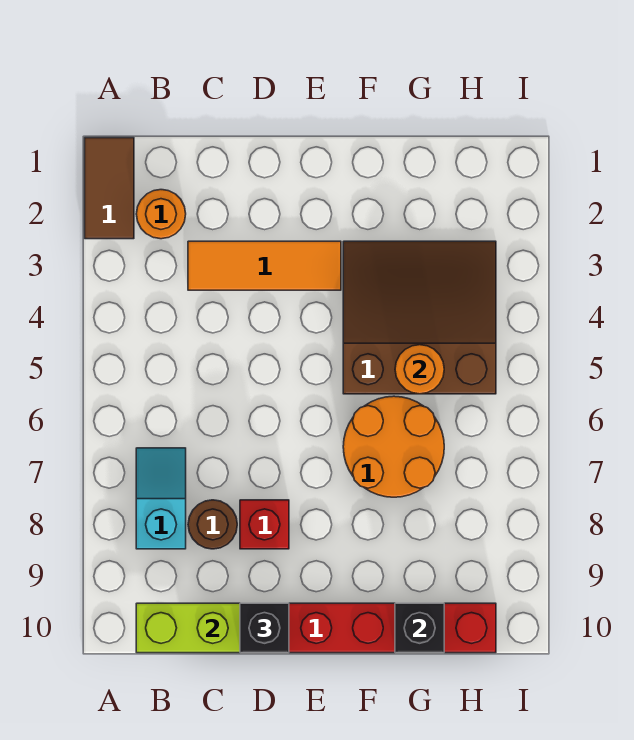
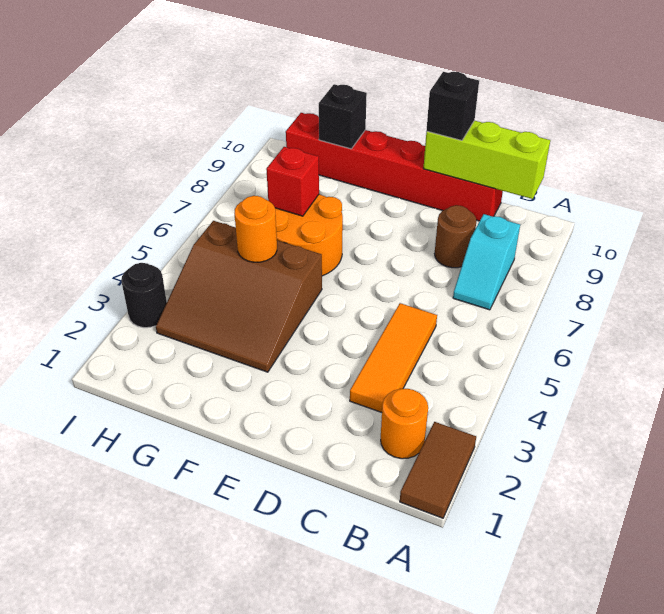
orange 1x3 tile [188,241,341,290] -> orange 1x3 tile turned to [350,303,437,412]
red 1x1 brick [240,500,289,549] -> red 1x1 brick moved to [266,147,319,216]
none -> black 1x1 round brick [121,263,167,328]

